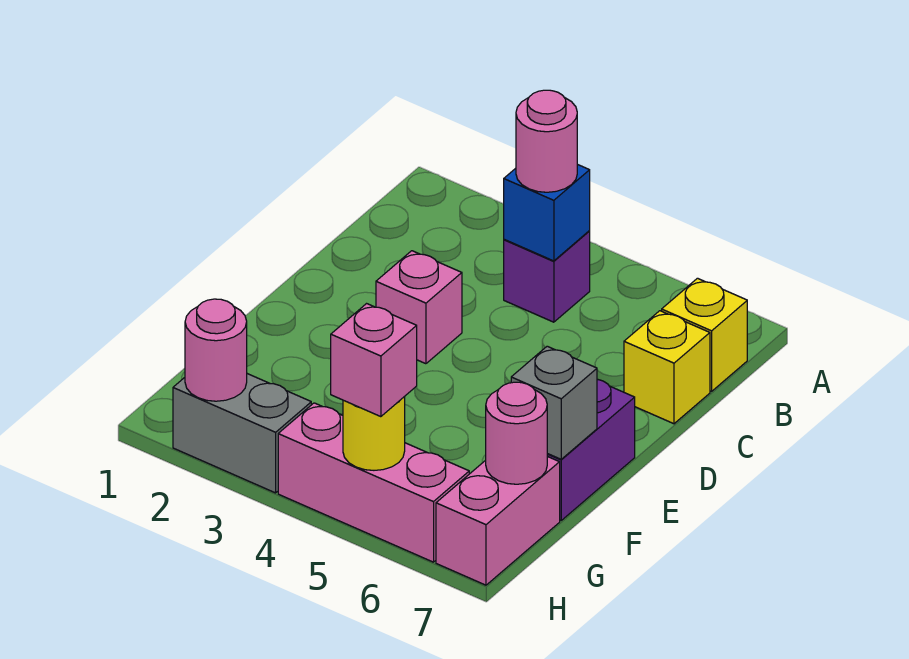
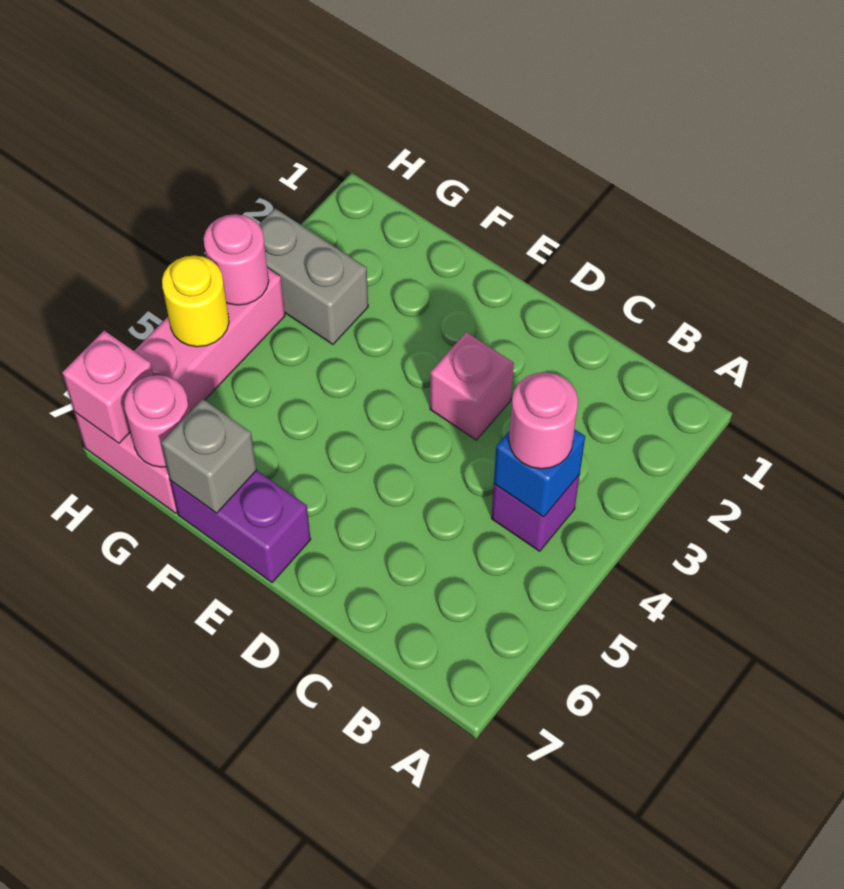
yellow 1x1 brick [662,278,747,391] -> none
yellow 1x1 brick [624,311,710,424] -> none
grey 1x2 brick [173,374,311,493] -> grey 1x2 brick turned to [259,208,368,344]
pink 1x1 round brick [185,299,247,401] -> pink 1x1 round brick moved to [204,214,269,305]
pink 1x1 brick [331,304,417,417] -> pink 1x1 brick moved to [62,331,153,443]

